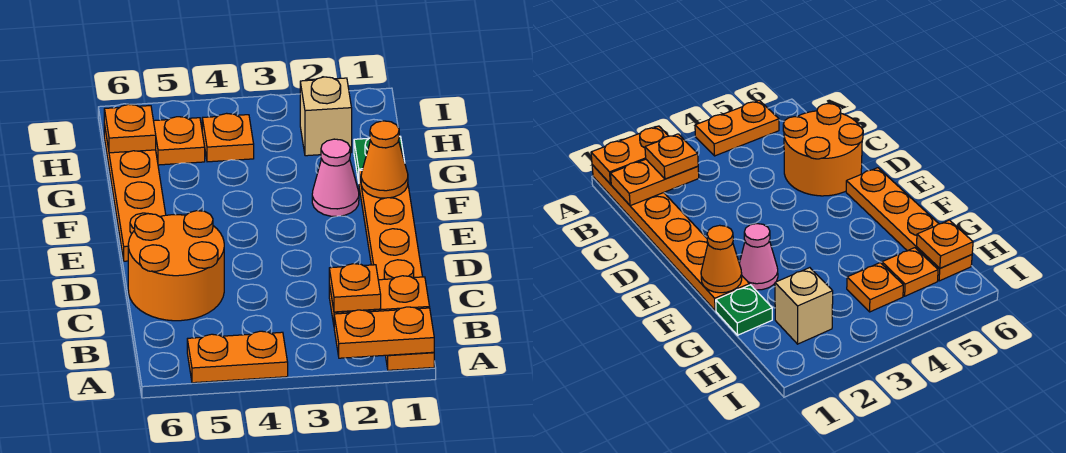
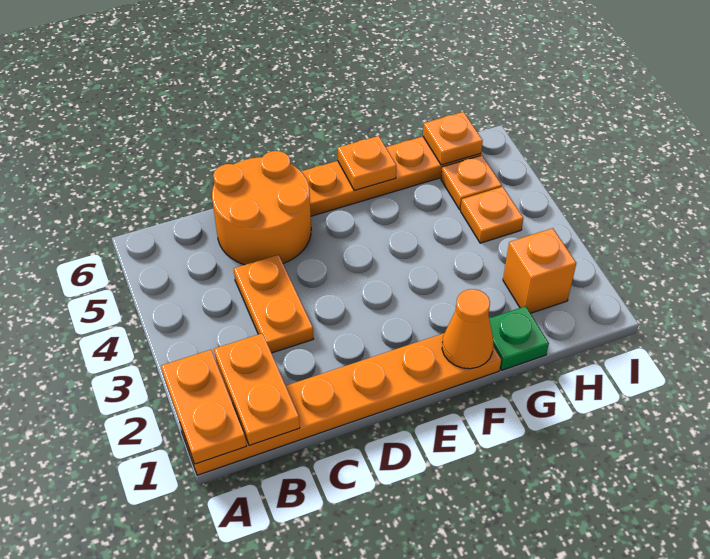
orange 1x2 plate [187,331,288,383] -> orange 1x2 plate moved to [234,255,314,353]
orange 1x1 plate [329,264,381,312] -> orange 1x1 plate moved to [337,136,396,190]
pink 1x1 cone [312,139,359,216] -> none
tan 1x1 brick [300,77,352,156] -> orange 1x1 brick [503,228,576,313]

